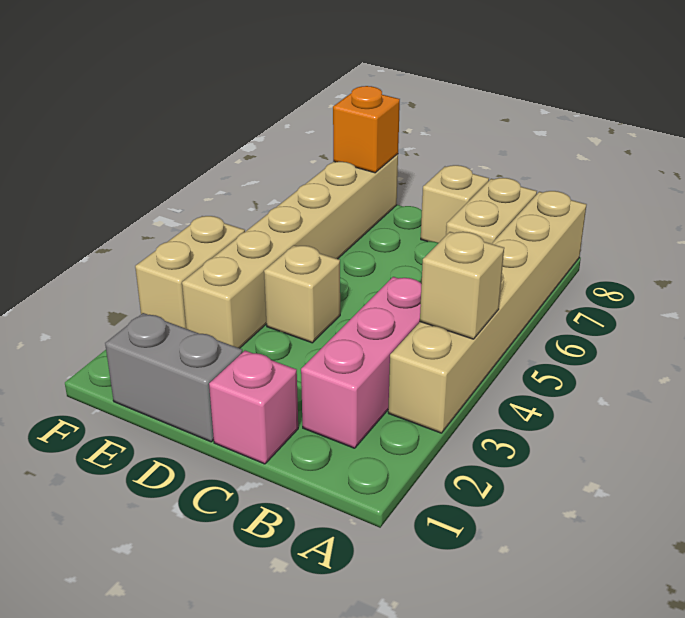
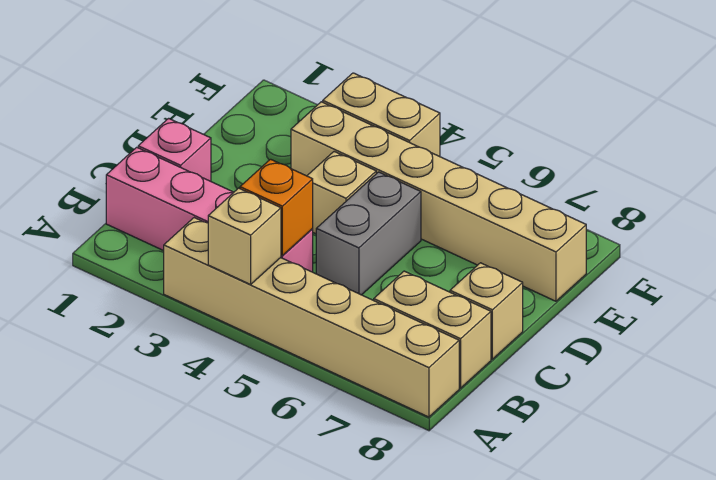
pink 1x3 brick [301,277,422,448] -> pink 1x4 brick [106,147,313,272]
grey 1x2 brick [105,313,243,442] -> grey 1x2 brick moved to [316,172,421,295]
orange 1x1 brick [333,86,400,173] -> orange 1x1 brick moved to [240,159,313,255]

